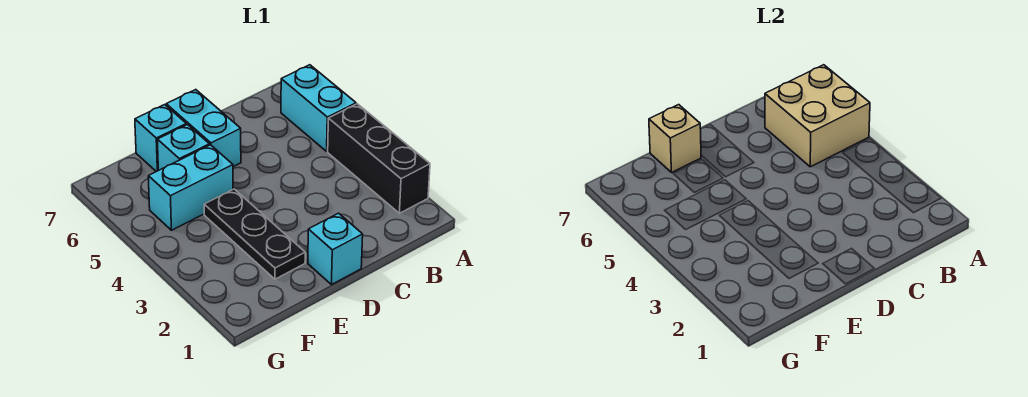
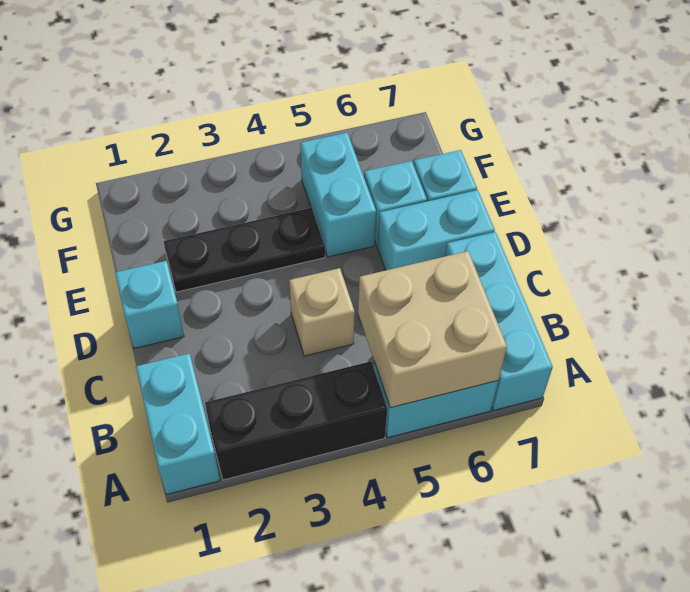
none -> cyan 1x2 brick [136,353,220,495]
none -> cyan 1x3 brick [445,232,553,411]
tan 1x1 brick [649,105,701,173] -> tan 1x1 brick moved to [289,268,355,356]

